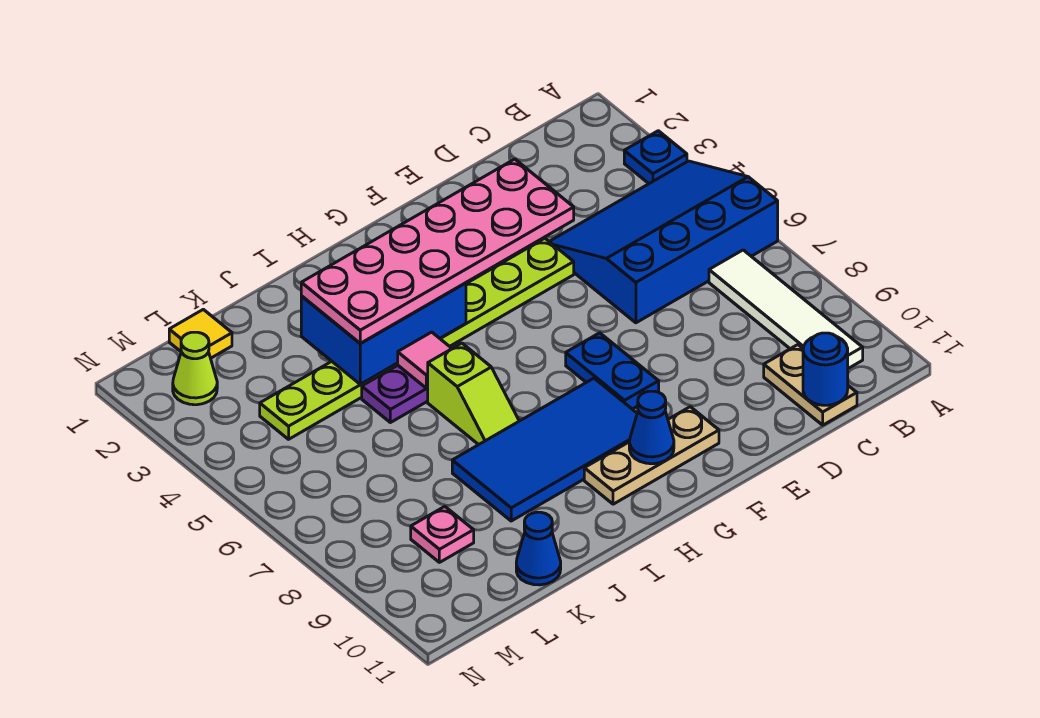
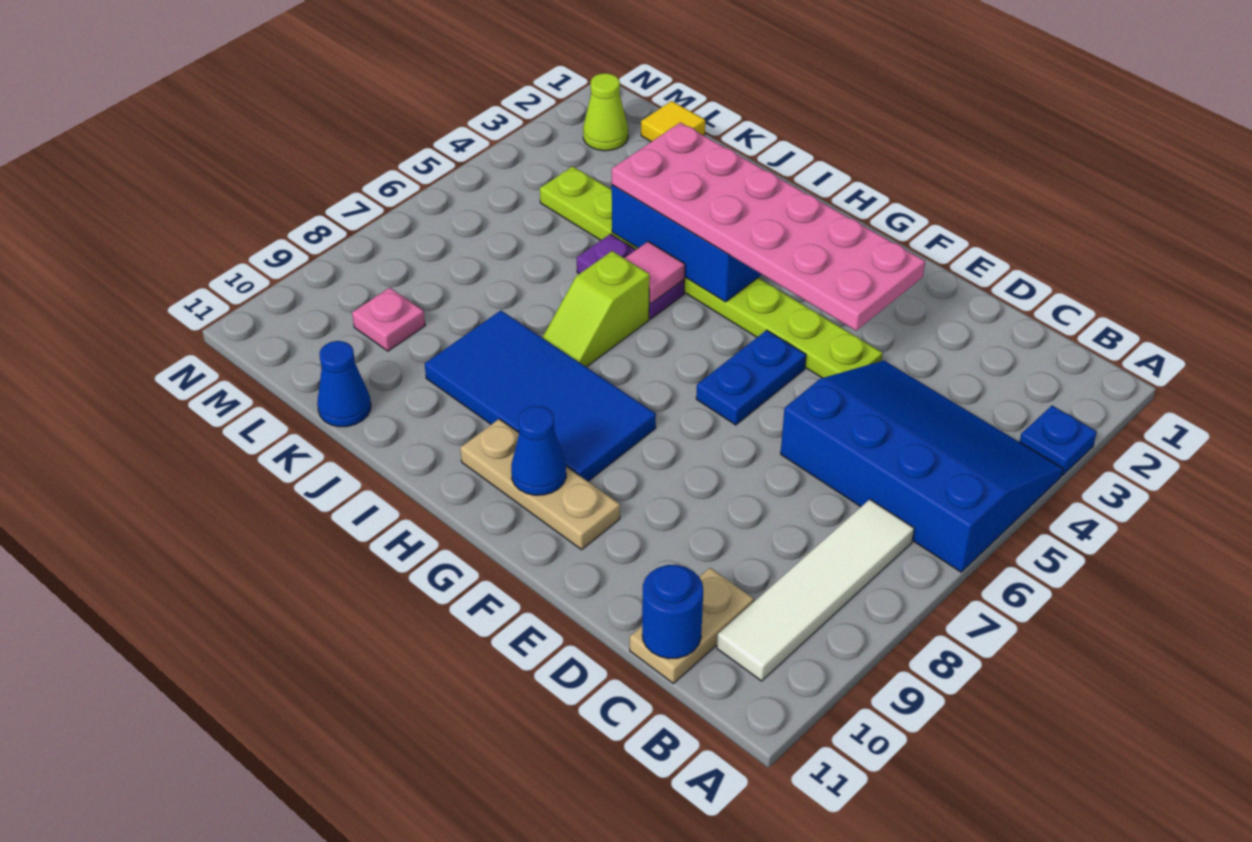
blue 1x2 plate [566,333,659,409] -> blue 1x2 plate moved to [696,330,806,425]

